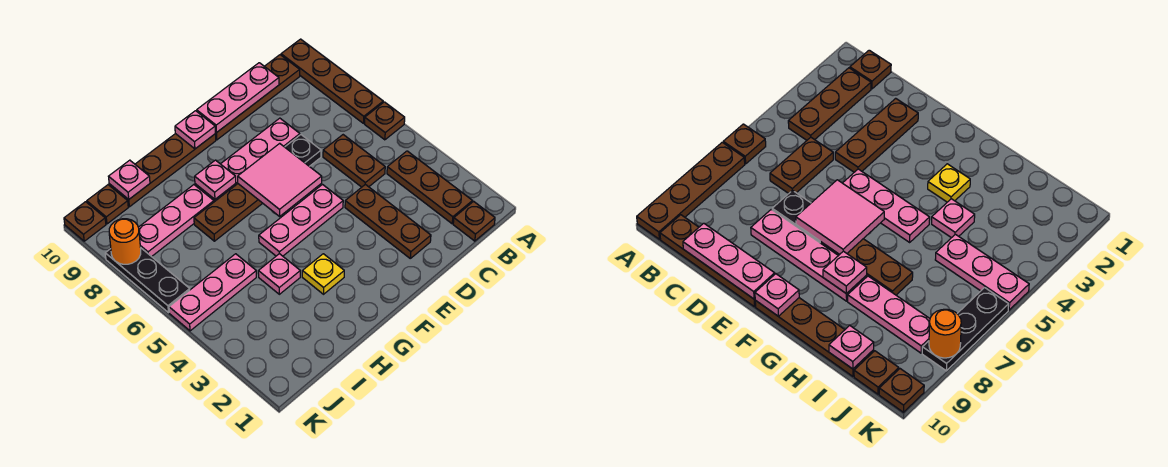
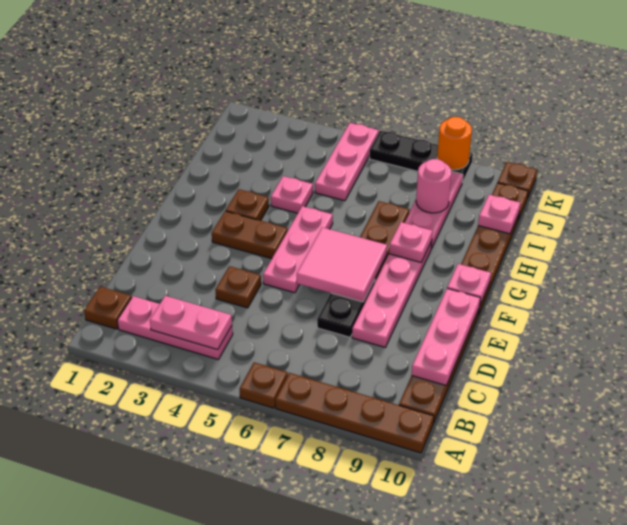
brown 1x3 plate [387,151,472,224] -> pink 1x3 plate [117,296,233,359]
none -> pink 1x2 plate [150,296,232,350]
brown 1x2 plate [323,135,385,187] -> brown 1x2 plate moved to [212,211,288,259]
brown 1x3 plate [345,184,431,258] -> brown 1x1 plate [215,266,261,308]
yellow 1x1 plate [302,254,344,294] -> brown 1x1 plate [226,189,269,221]
none -> pink 1x1 round brick [416,159,452,213]

